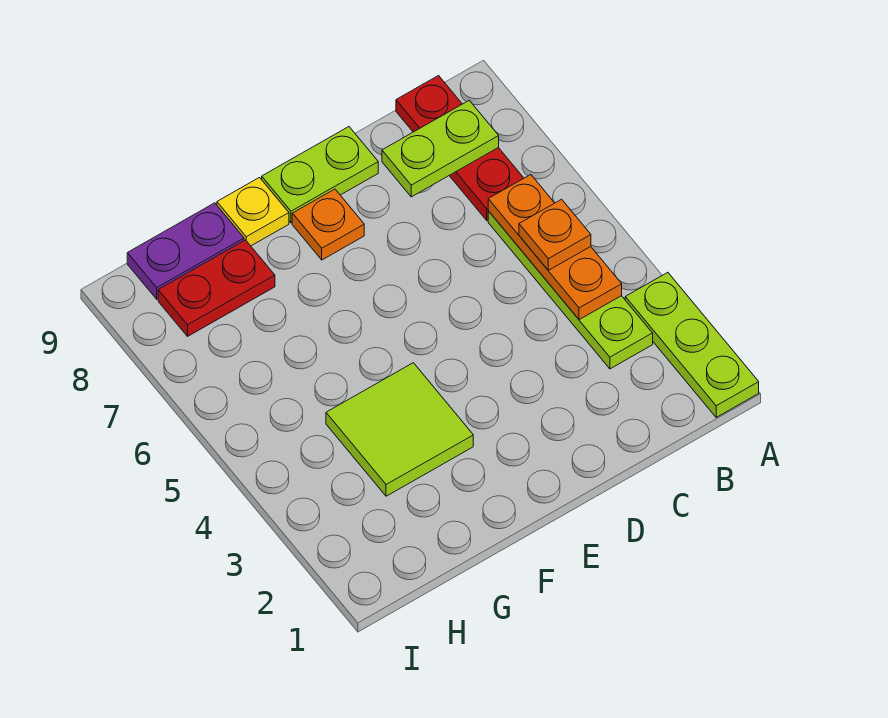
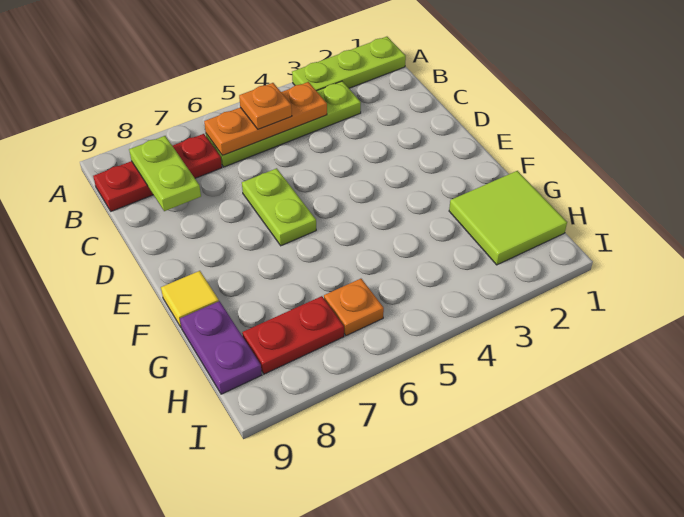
lime 1x2 plate [262,127,378,223] -> lime 1x2 plate moved to [242,168,316,246]
orange 1x1 plate [292,189,364,260] -> orange 1x1 plate moved to [324,279,384,336]
lime 2x2 tile [326,363,473,496] -> lime 2x2 tile moved to [449,171,567,265]
yellow 1x1 plate [217,178,289,246] -> yellow 1x1 tile [161,271,219,327]
red 1x2 plate [158,240,275,336] -> red 1x2 plate turned to [242,296,344,374]

